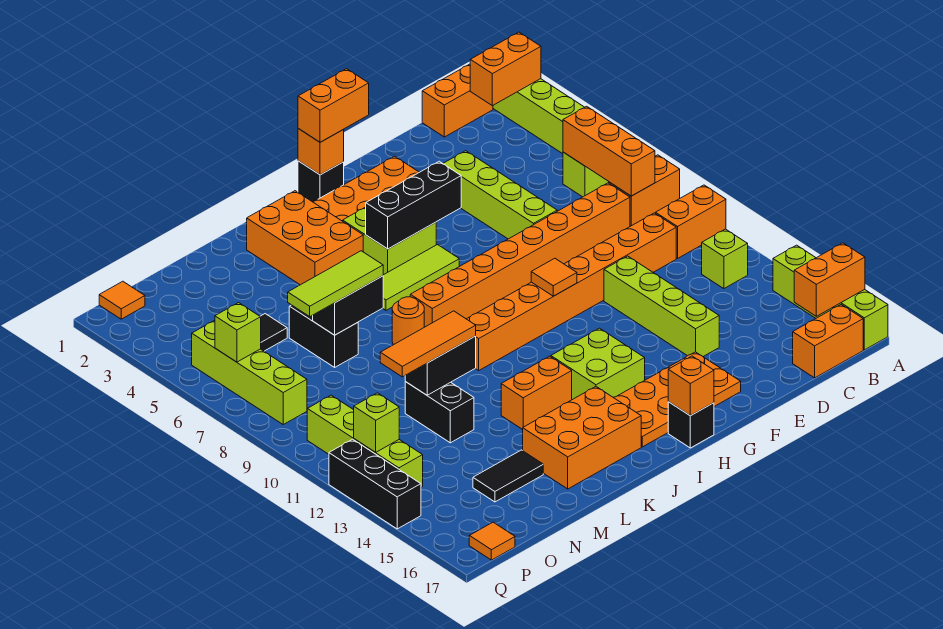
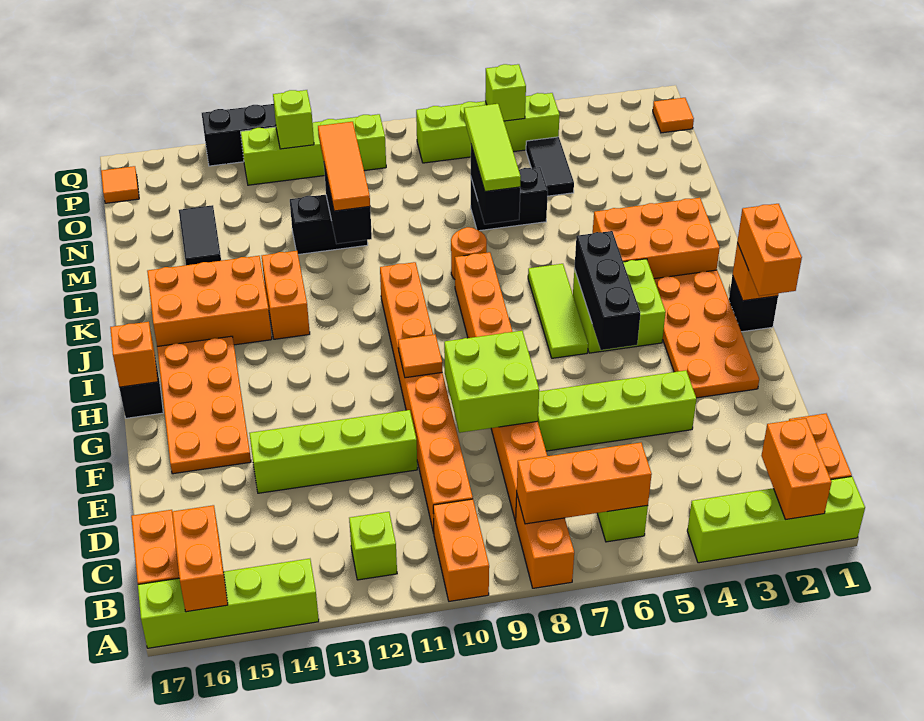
lime 2x2 brick [551,328,645,400] -> lime 2x2 brick moved to [444,331,539,433]
orange 2x3 brick [523,387,641,489] -> orange 2x3 brick turned to [147,256,272,346]

